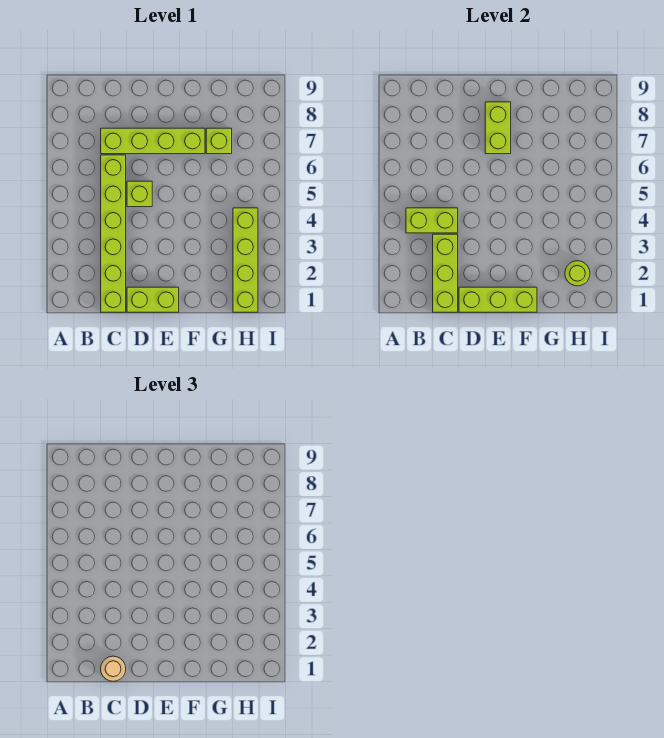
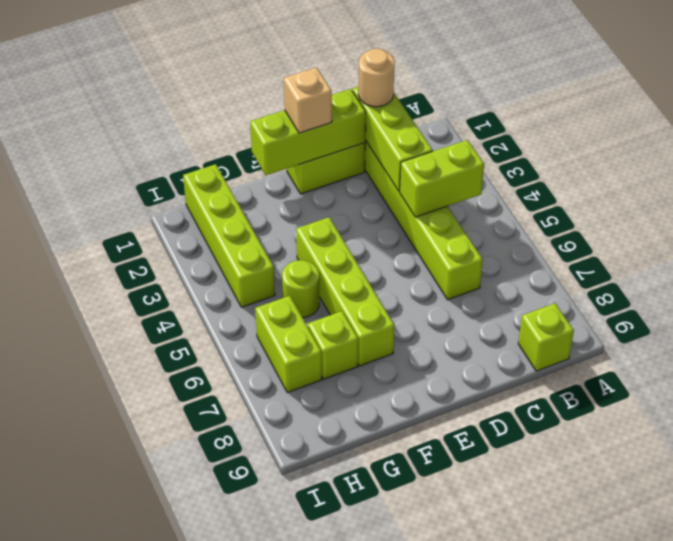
lime 1x4 brick [101,128,205,154] -> lime 1x4 brick turned to [296,217,395,366]
lime 1x1 brick [127,181,152,207] -> lime 1x1 brick moved to [518,303,574,371]
none -> tan 1x1 brick [284,67,332,133]
lime 1x2 brick [485,102,511,154] -> lime 1x2 brick moved to [255,296,322,392]
lime 1x1 round brick [565,261,590,286] -> lime 1x1 round brick moved to [282,260,319,318]

